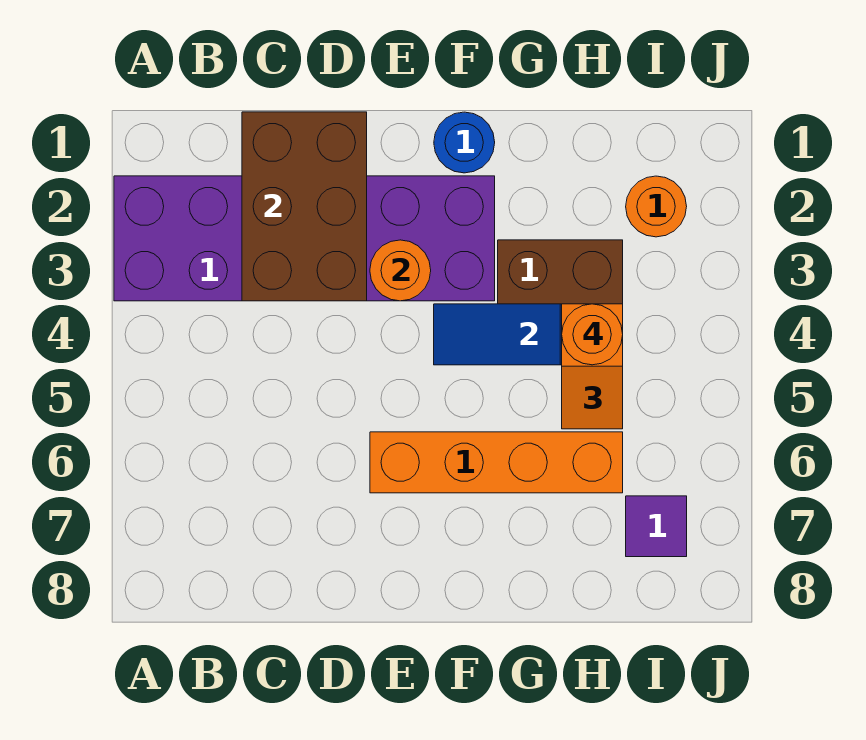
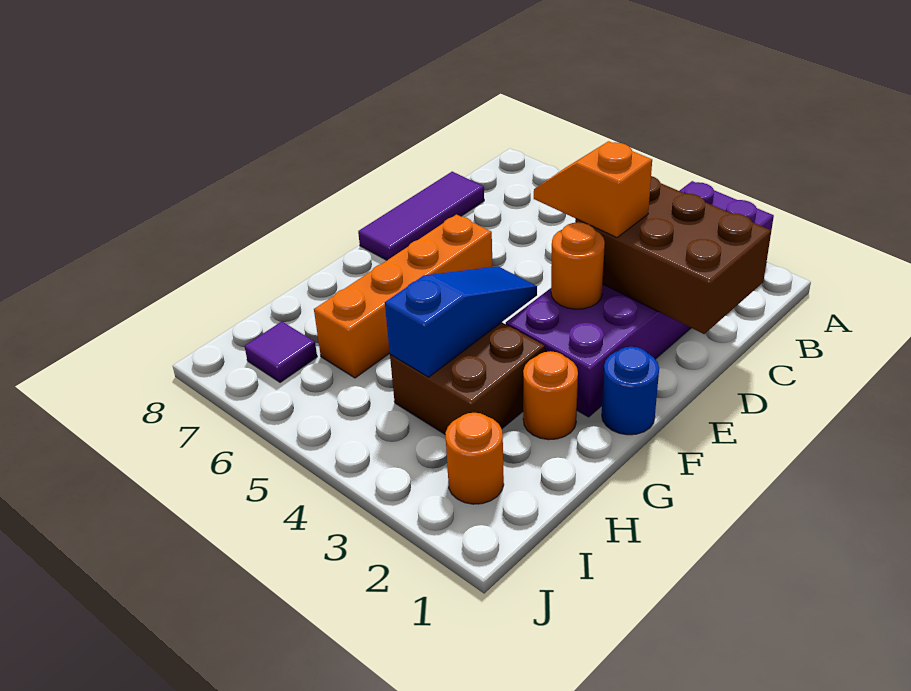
none -> purple 1x3 tile [358,172,484,260]
orange 1x2 slope [562,304,623,429] -> orange 1x2 slope moved to [534,141,652,237]
orange 1x1 round brick [562,304,623,365] -> orange 1x1 round brick moved to [523,351,578,440]

